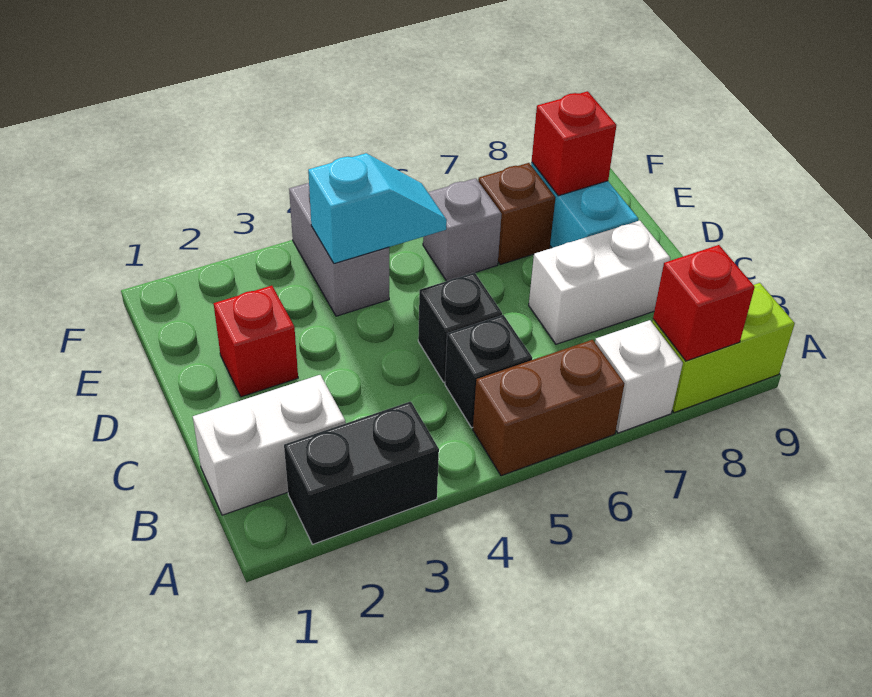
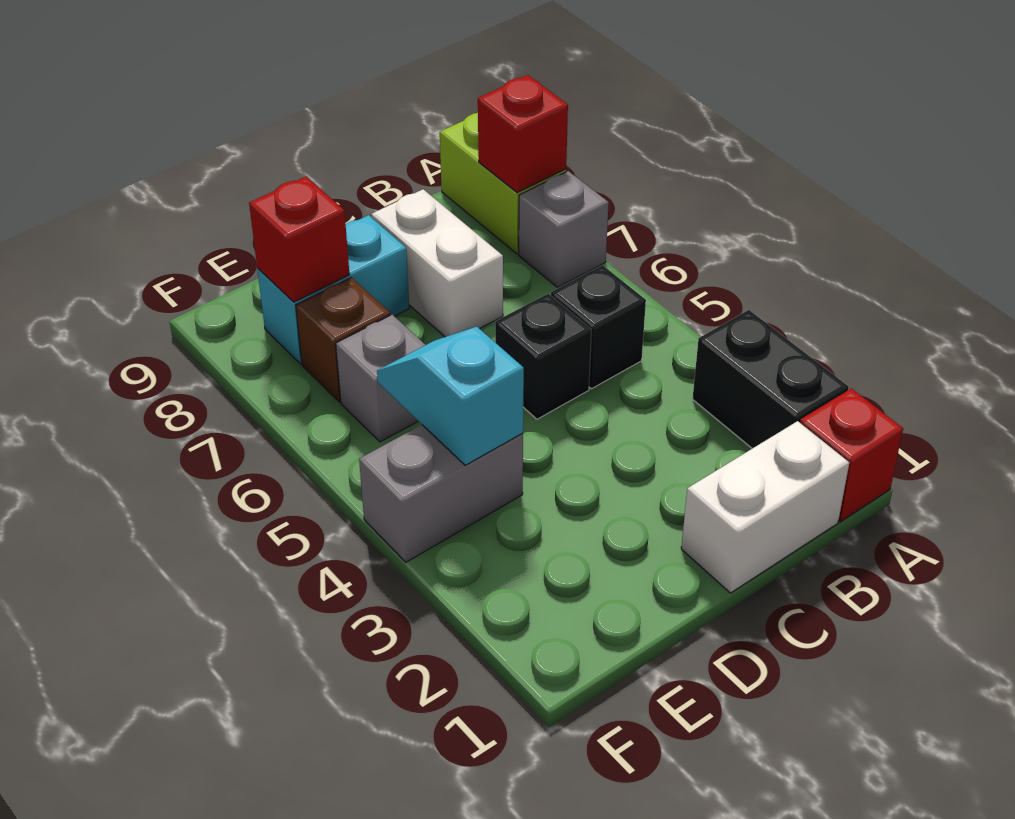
brown 1x2 brick [473,340,624,476] -> none
white 1x1 brick [595,320,683,433] -> grey 1x1 brick [519,171,609,287]
white 1x2 brick [193,375,346,515] -> white 1x2 brick turned to [681,421,849,593]
red 1x1 brick [214,286,298,397] -> red 1x1 brick moved to [800,388,903,521]

